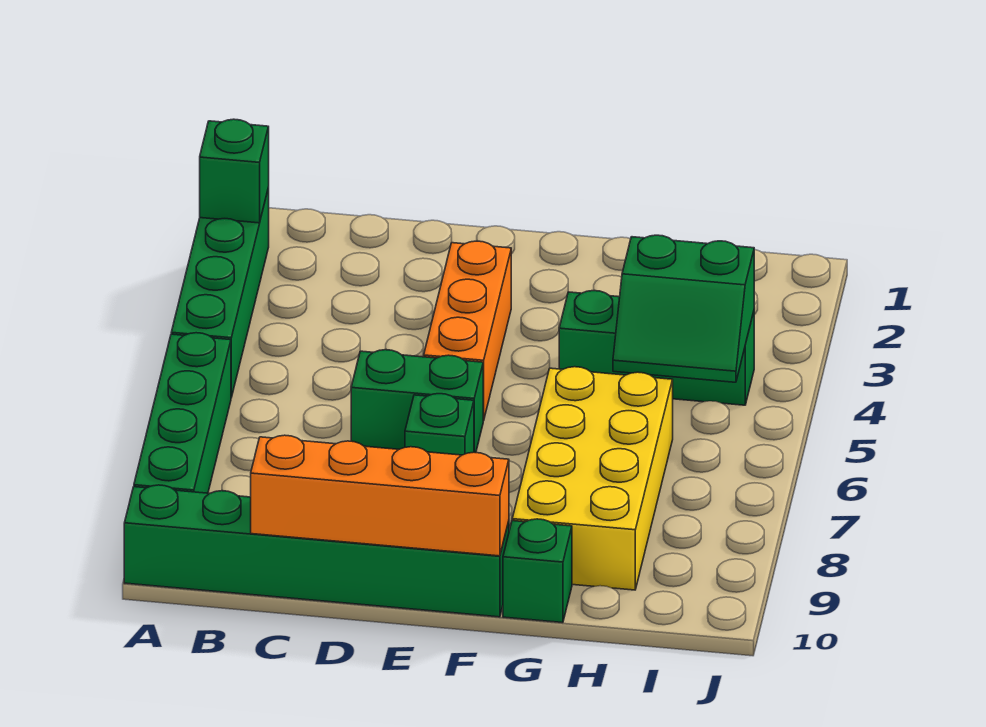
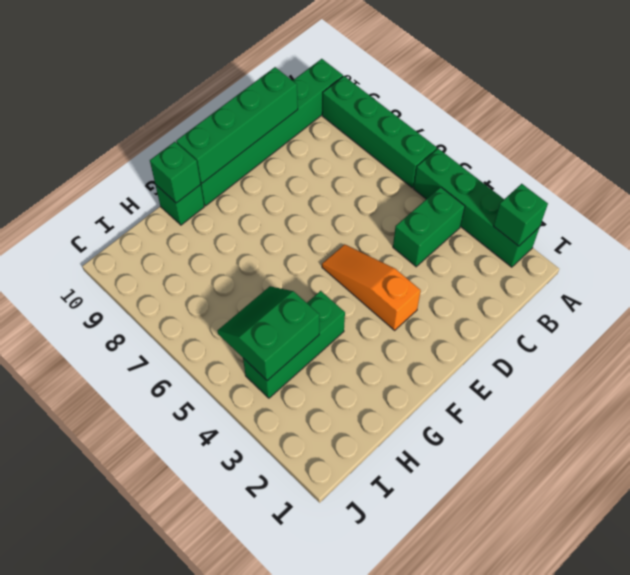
orange 1x4 brick [251,435,509,556] -> green 1x4 brick [176,67,298,183]
green 1x2 brick [351,350,483,453] -> green 1x2 brick moved to [393,187,465,267]
orange 1x3 brick [424,241,511,421] -> orange 1x3 slope [322,244,421,330]
green 1x1 brick [405,394,474,455] -> green 1x1 brick moved to [150,142,201,203]
yellow 2x4 brick [512,367,673,590] -> none

